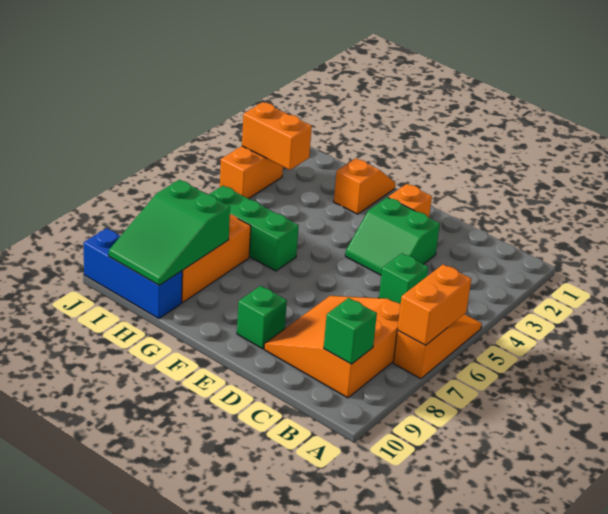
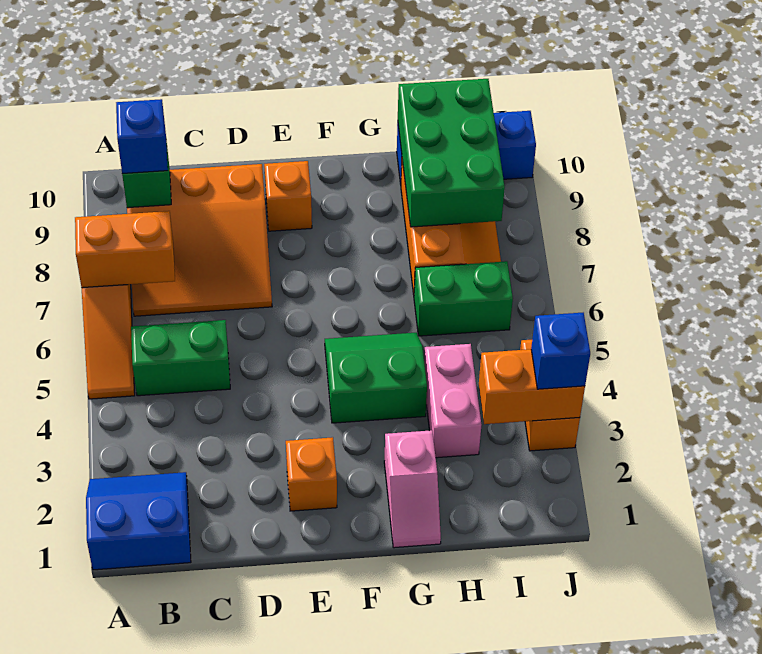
none -> blue 2x2 slope [86,472,191,570]
orange 1x2 brick [397,264,471,345] -> orange 1x2 brick turned to [75,211,175,288]
orange 3x3 slope [264,296,401,398] -> orange 3x3 slope turned to [127,164,272,316]
none -> blue 1x1 brick [116,99,168,174]
green 1x1 brick [379,253,428,304] -> green 1x2 brick [131,320,230,396]
green 2x2 slope [345,197,440,275] -> green 2x2 slope moved to [325,333,427,423]
green 1x1 brick [237,286,287,349] -> orange 1x1 brick [264,161,312,231]
orange 1x2 slope [334,158,395,214] -> pink 1x2 slope [384,430,441,548]
green 1x3 brick [209,186,299,271] -> green 1x2 brick [414,261,513,336]
none -> pink 1x2 brick [424,344,481,458]
green 2x3 slope [109,180,230,285] -> green 2x3 brick [398,79,505,227]
none -> blue 1x1 brick [531,313,590,389]

